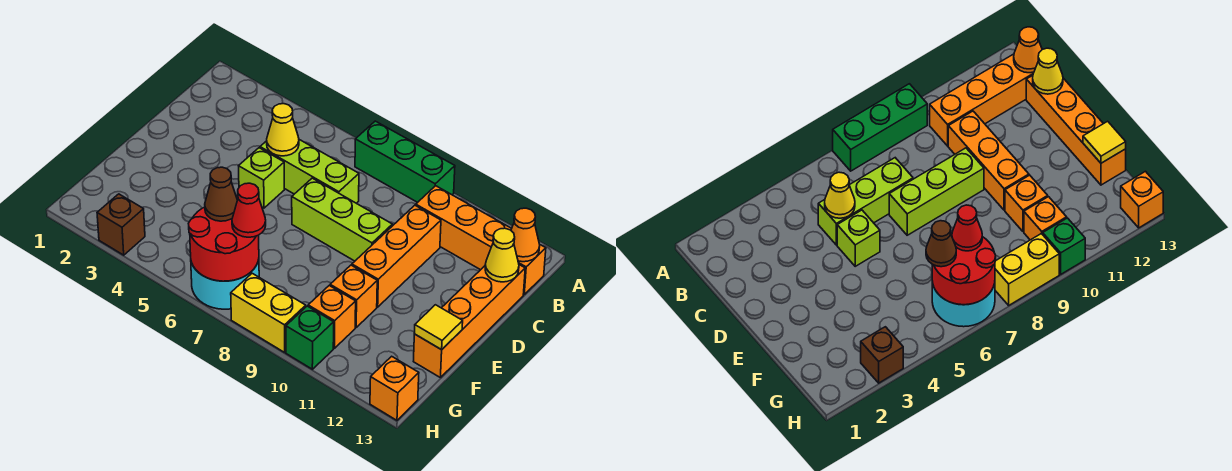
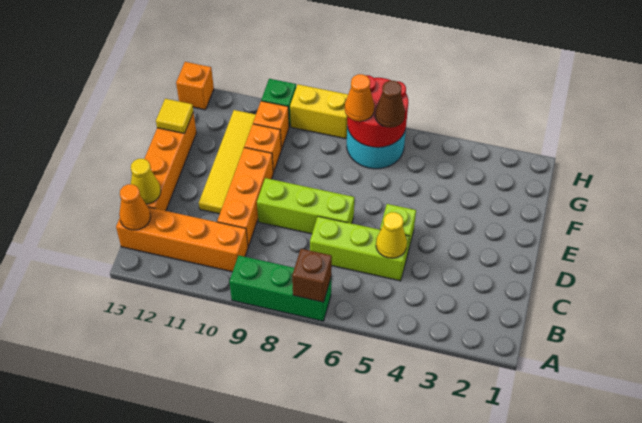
none -> yellow 1x4 tile [199,110,256,214]
red 1x1 cone [232,183,266,237] -> orange 1x1 cone [345,74,374,121]
brown 1x1 brick [97,194,145,255] -> brown 1x1 brick moved to [292,249,332,302]

